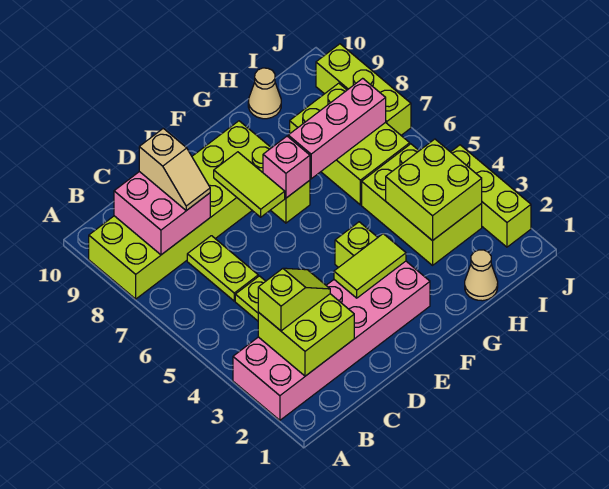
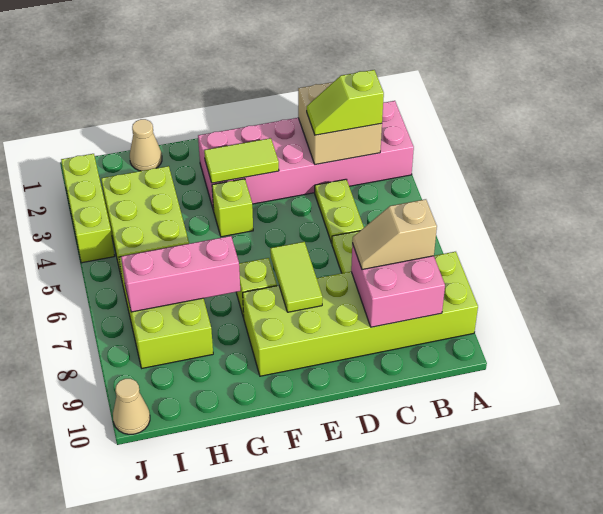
lime 2x2 brick [258,294,354,376] -> tan 2x2 brick [298,82,382,165]
tan 1x2 slope [139,128,210,211] -> tan 1x2 slope turned to [352,199,437,270]
pink 1x1 brick [263,136,310,198] -> none
lime 2x2 brick [386,139,482,241] -> none
tan 1x1 cone [248,68,281,119] -> tan 1x1 cone moved to [113,379,150,434]
lime 1x3 brick [316,44,411,135] -> none

